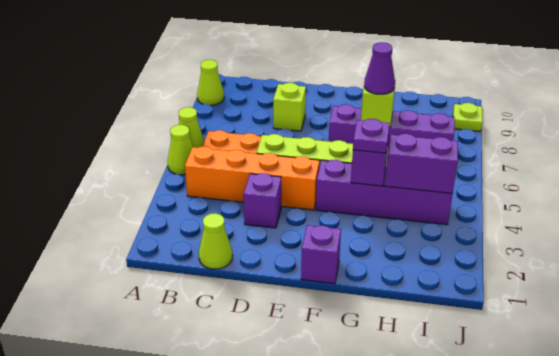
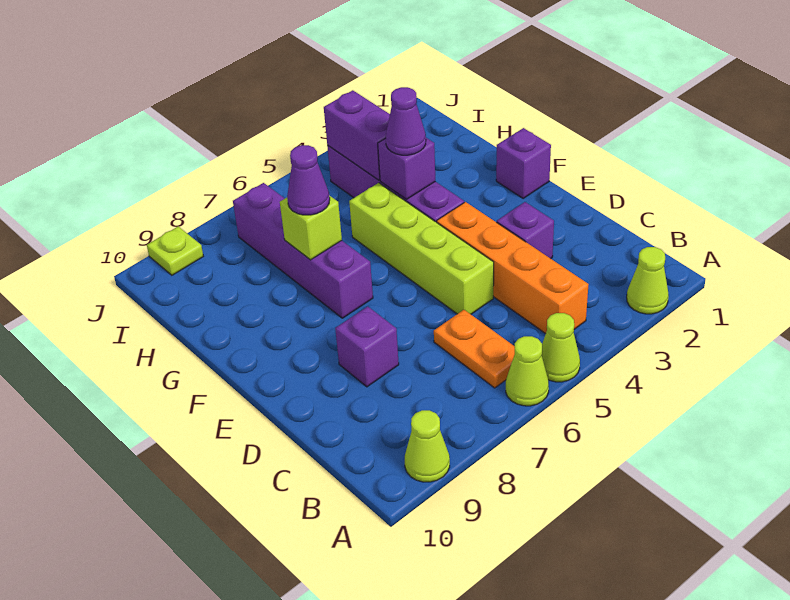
lime 1x1 cone [199,213,233,269] -> lime 1x1 cone moved to [627,247,669,314]
lime 1x1 brick [273,83,306,131] -> purple 1x1 brick [335,306,399,387]
purple 1x1 plate [353,119,390,153] -> purple 1x1 cone [386,87,426,155]

